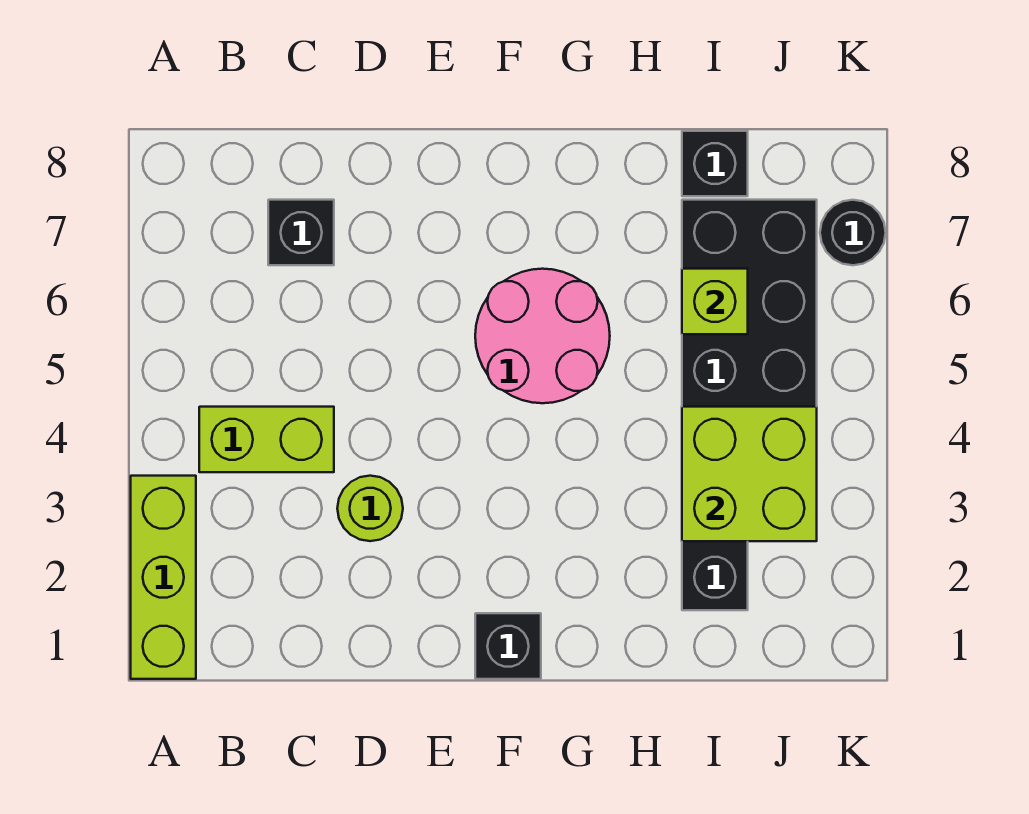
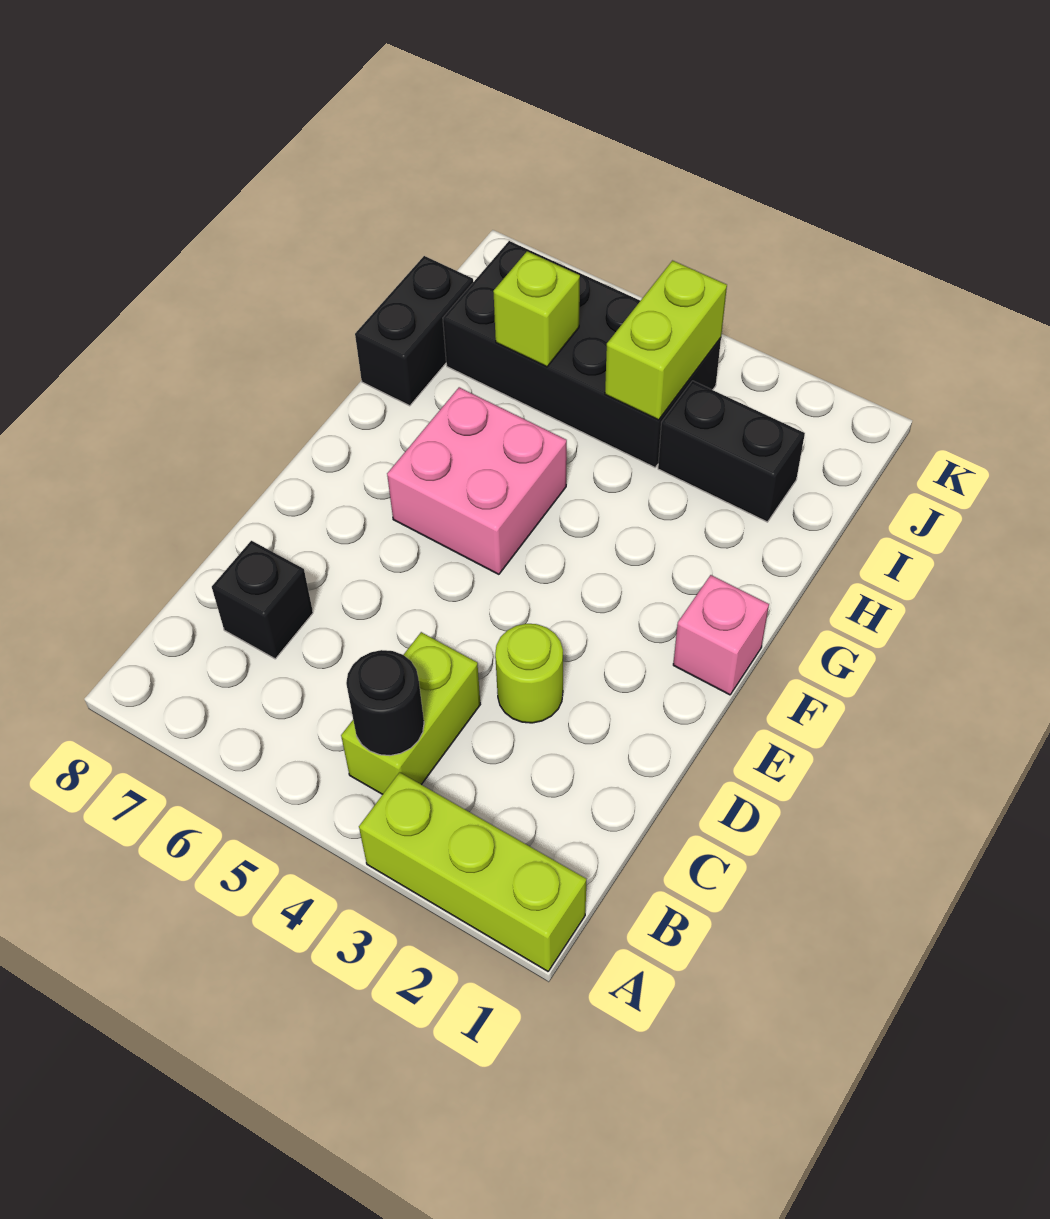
black 1x1 brick [475,613,541,679] -> pink 1x1 brick [673,575,769,695]
pink 2x2 round brick [475,269,610,403] -> pink 2x2 brick [387,387,567,574]
lime 2x2 brick [682,407,817,541] -> lime 1x2 brick [605,261,727,420]
black 1x1 brick [682,131,748,196] -> black 1x2 brick [355,256,473,406]
black 1x1 round brick [820,200,886,265] -> black 1x1 round brick moved to [346,650,424,756]

